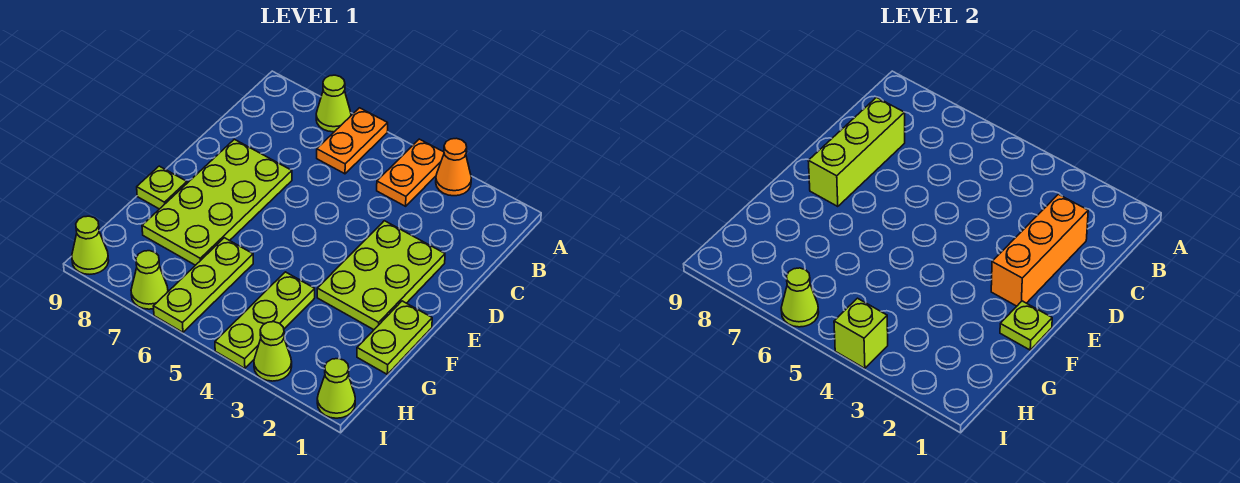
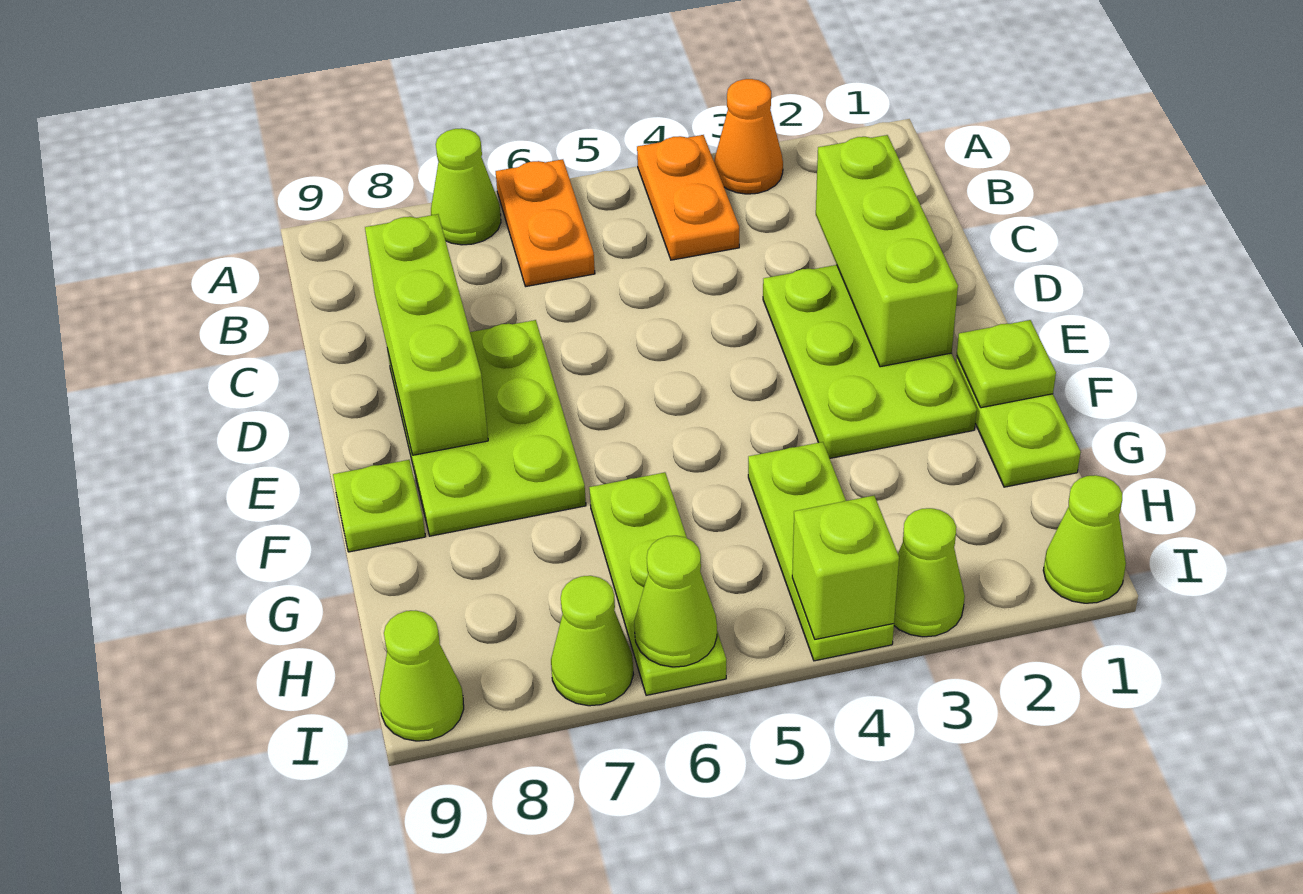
orange 1x3 brick [991,194,1088,306] -> lime 1x3 brick [816,135,958,367]
lime 2x4 plate [142,139,292,265] -> lime 2x3 plate [387,320,586,536]

